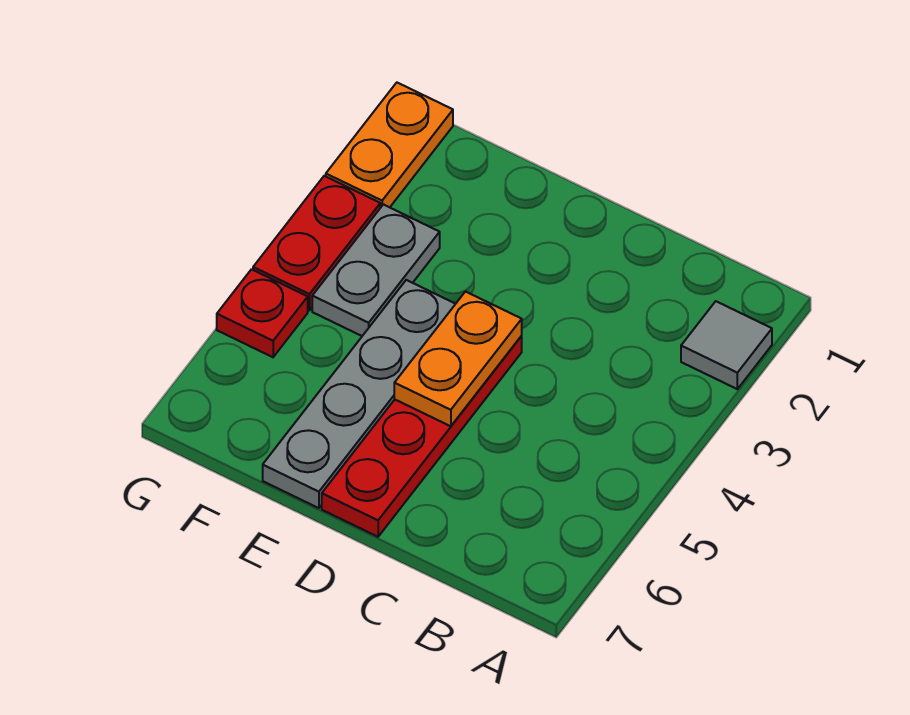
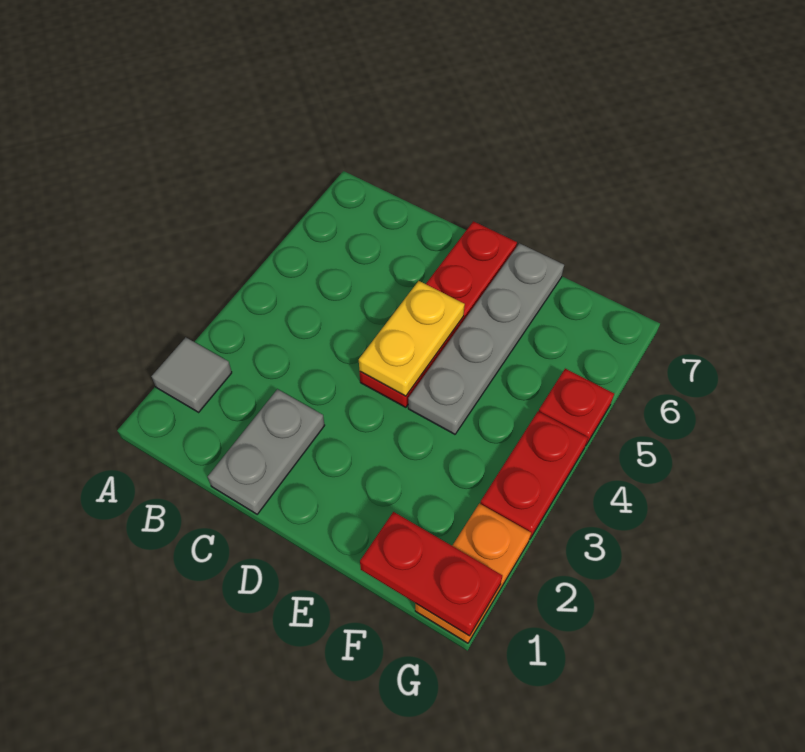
orange 1x2 plate [394,292,522,426] -> yellow 1x2 plate [359,281,465,396]
none -> red 1x2 plate [360,512,502,636]
grey 1x2 plate [312,205,440,336] -> grey 1x2 plate moved to [208,389,325,514]

